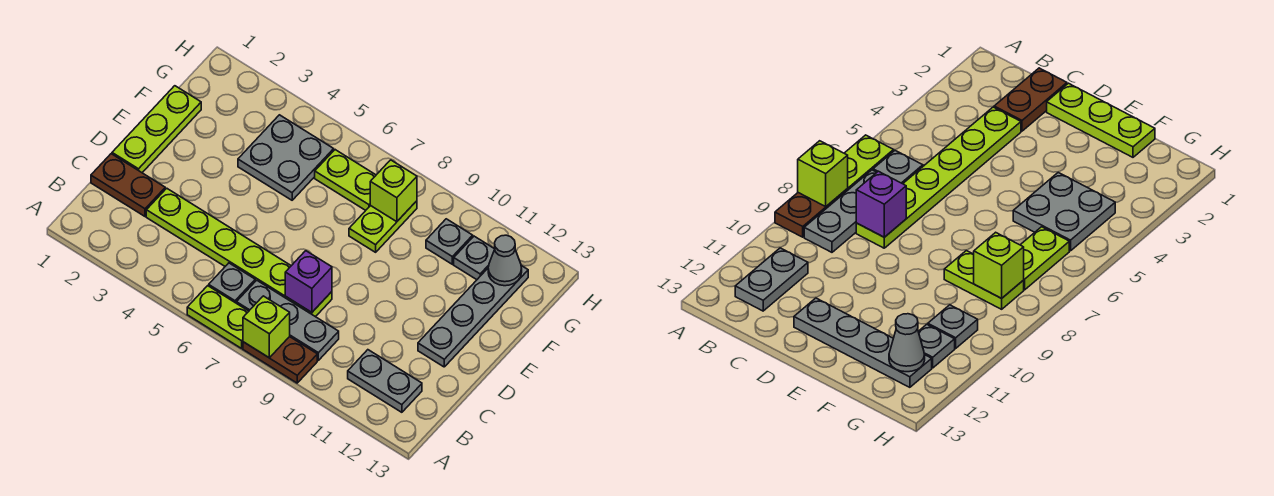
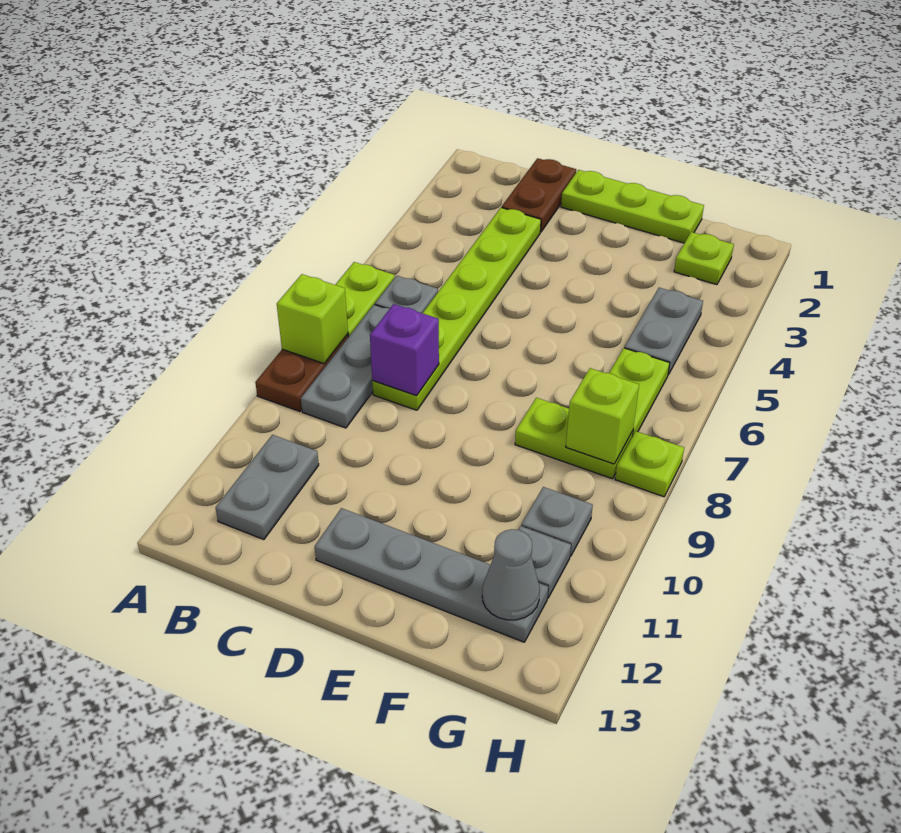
grey 2x2 plate [238,115,334,200] -> grey 1x2 plate [624,288,703,375]
none -> lime 1x1 plate [674,232,734,285]
none -> lime 1x1 plate [615,431,684,497]

